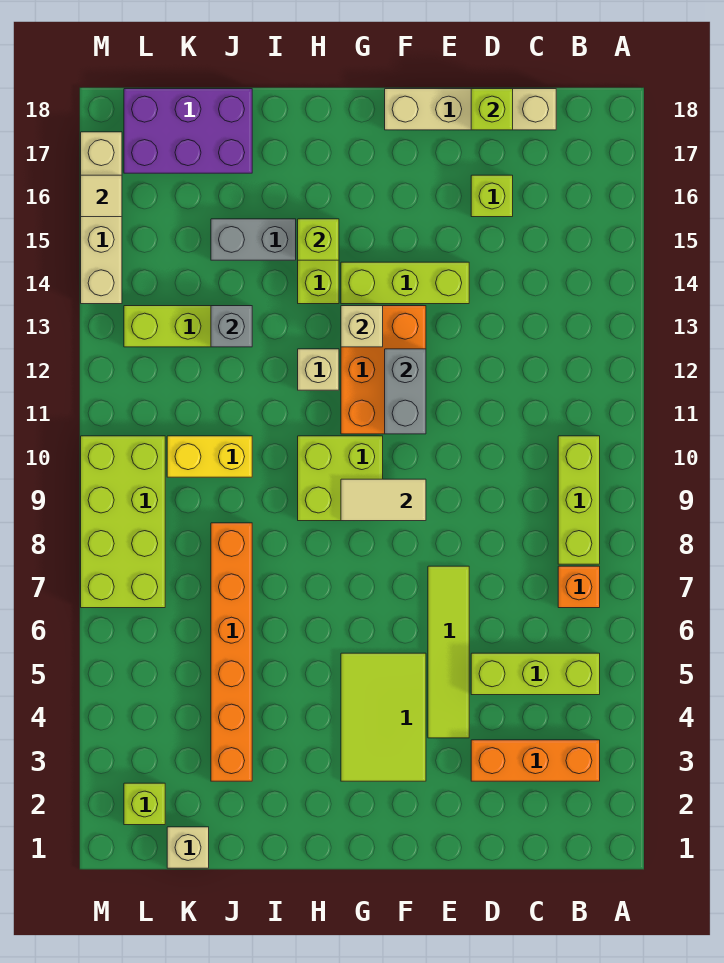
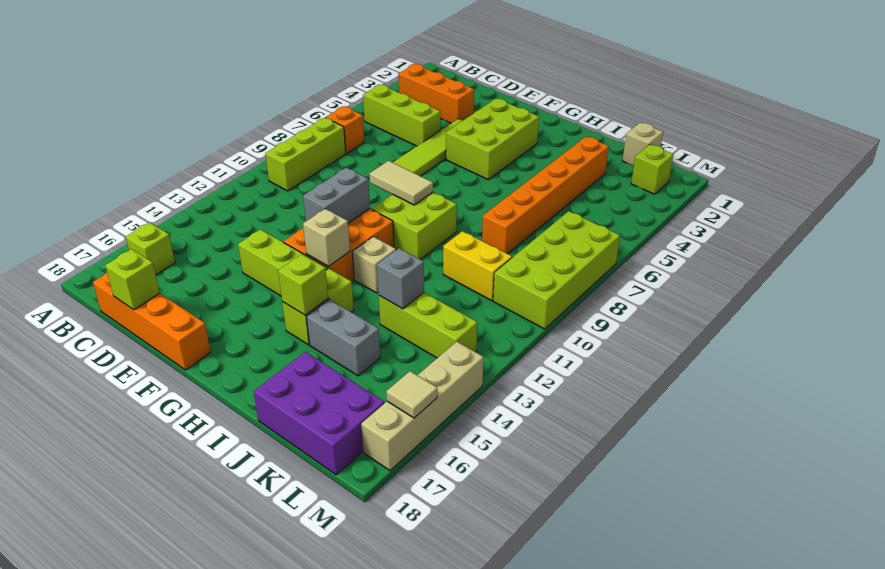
tan 1x4 brick [385,89,556,130] -> orange 1x4 brick [93,272,211,370]
lime 1x1 brick [471,175,513,217] -> lime 1x1 brick moved to [126,222,175,275]
lime 2x3 tile [341,653,426,781] -> lime 2x3 brick [446,98,539,180]

